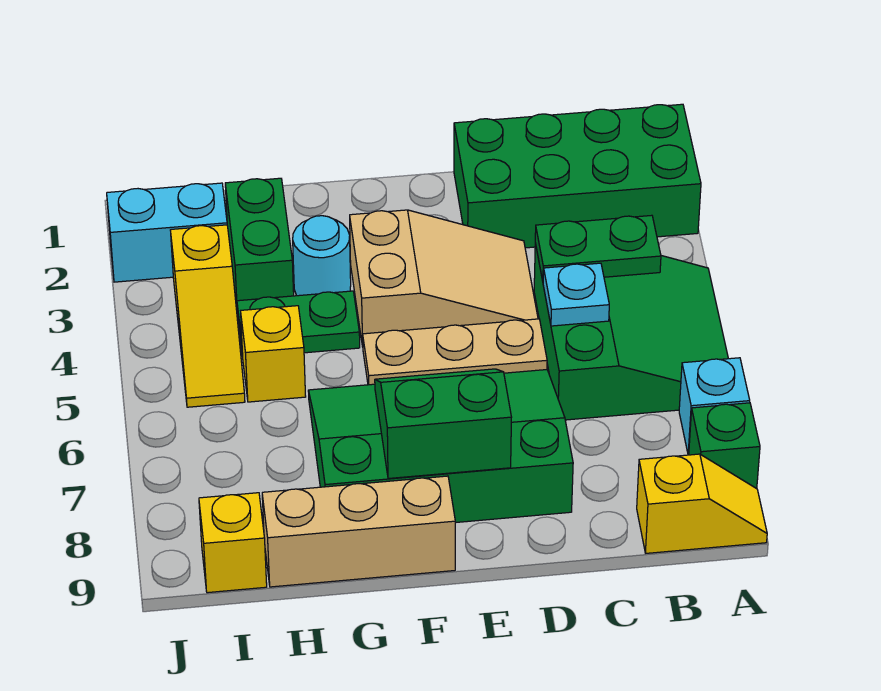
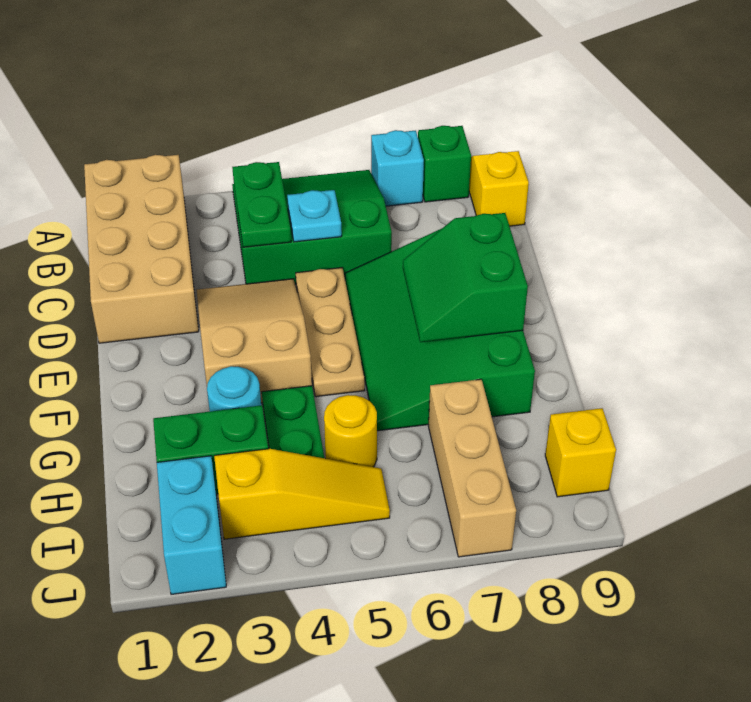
green 2x4 brick [454,104,701,248] -> tan 2x4 brick [84,155,199,343]
tan 1x3 brick [262,476,455,587] -> tan 1x3 brick moved to [428,379,516,557]
yellow 1x1 brick [241,306,306,402] -> yellow 1x1 round brick [324,395,377,467]

